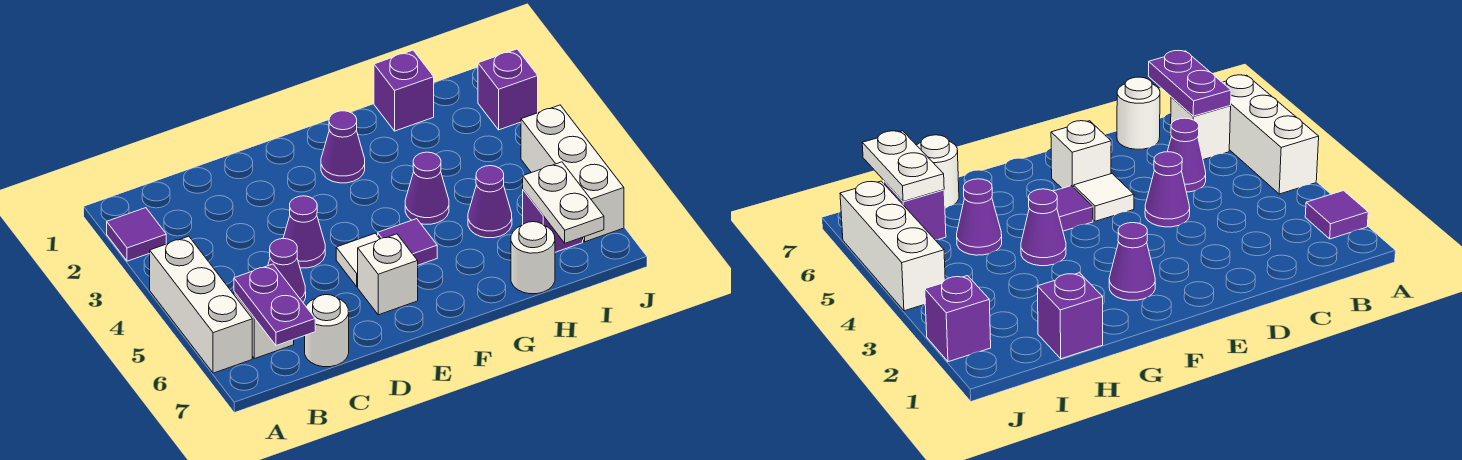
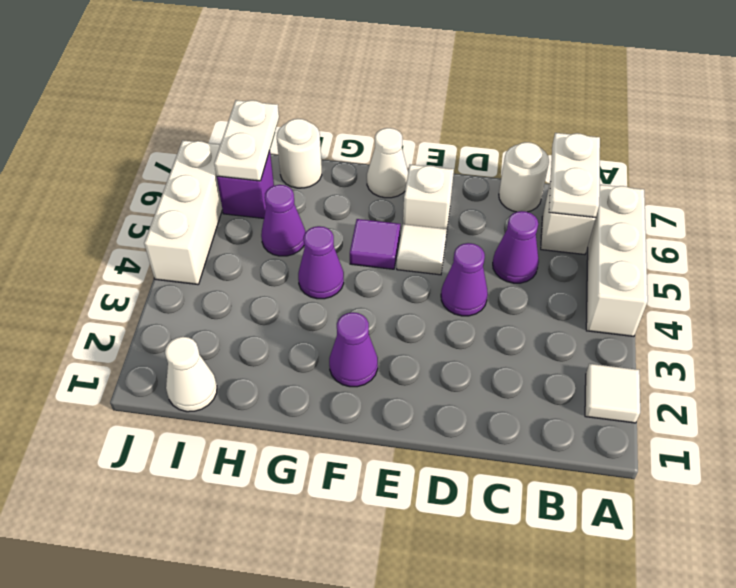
purple 1x1 tile [107,208,166,261] -> white 1x1 tile [585,364,640,423]
purple 1x2 plate [234,264,315,346] -> white 1x2 plate [549,133,600,218]
none -> white 1x1 cone [367,128,408,198]
purple 1x1 brick [374,50,434,131] -> none
none -> white 1x1 cone [165,337,217,412]
purple 1x1 brick [478,49,538,130] -> none

